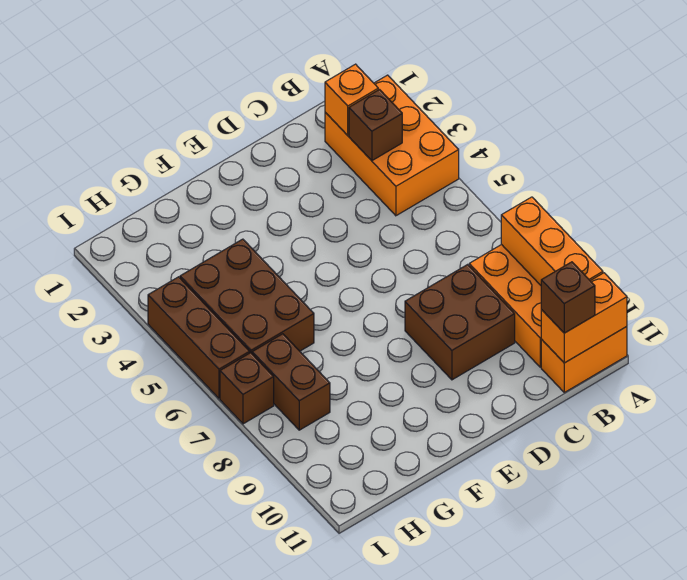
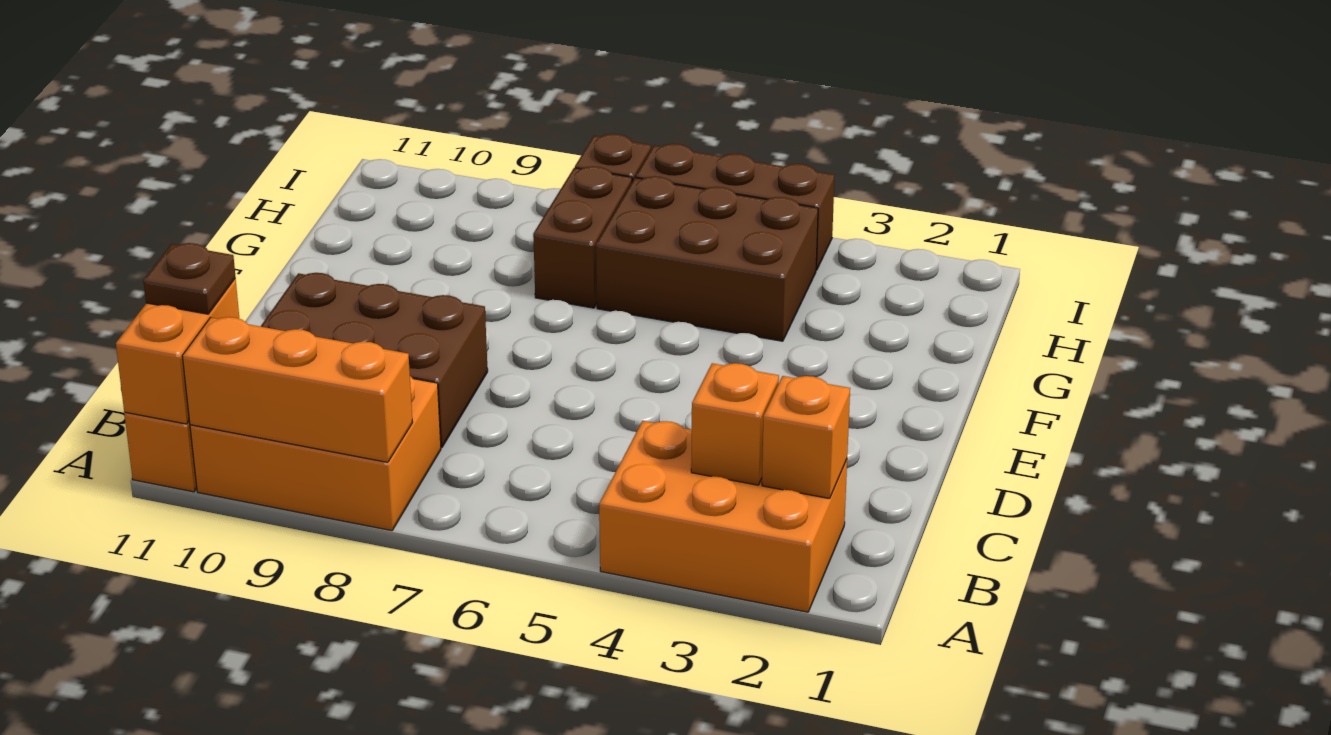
brown 1x1 brick [349,90,402,161] -> orange 1x1 brick [691,363,779,485]
brown 1x1 brick [541,262,595,333] -> brown 1x1 plate [143,243,236,314]
brown 2x2 brick [405,265,515,380] -> brown 2x3 brick [260,273,488,448]
brown 1x2 brick [252,334,330,430] -> brown 1x2 brick turned to [533,166,632,308]

